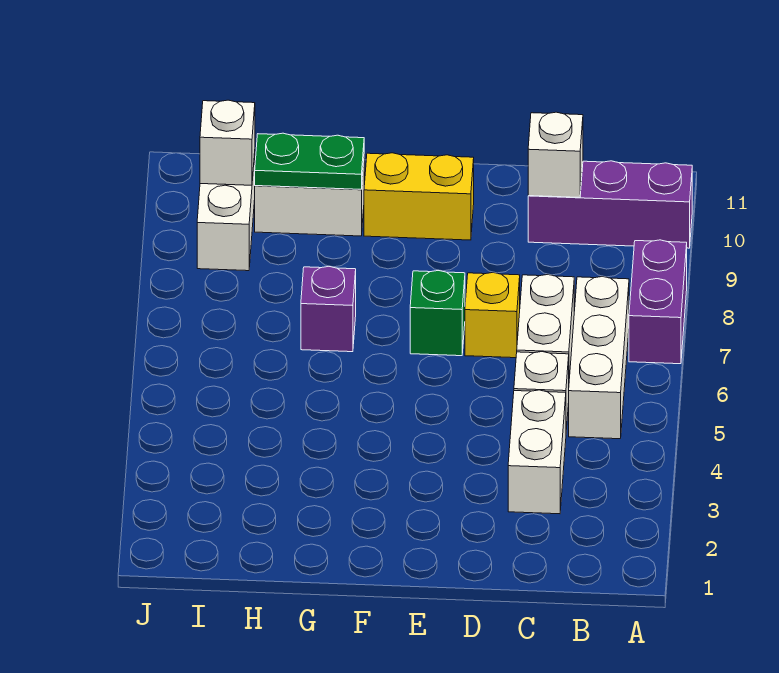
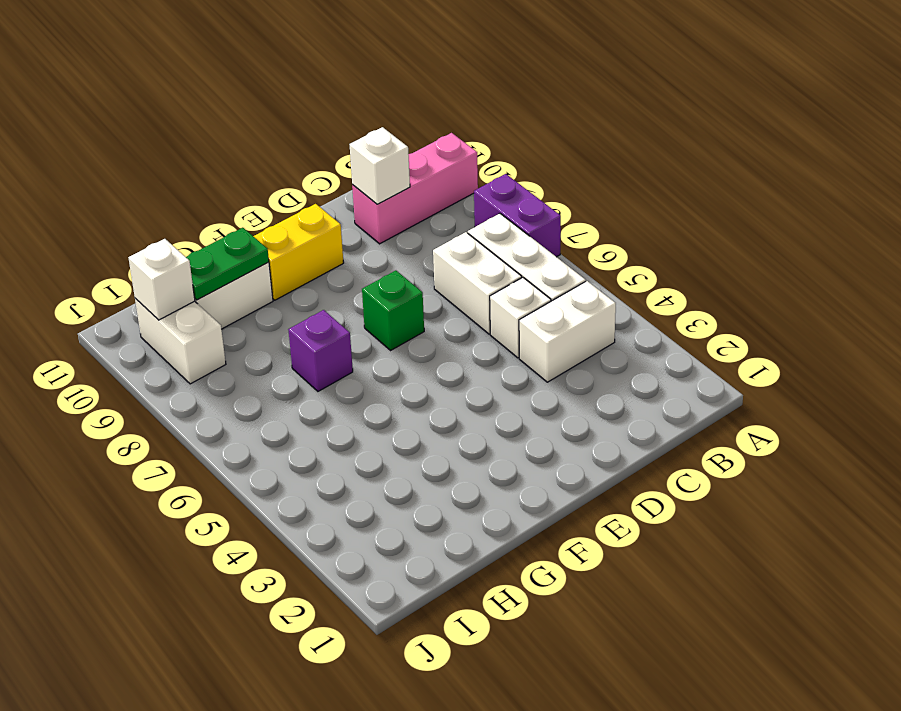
purple 1x3 brick [528,161,692,248] -> pink 1x3 brick [352,133,478,244]
white 1x2 brick [508,390,566,514] -> white 1x2 brick turned to [519,281,616,382]
yellow 1x1 brick [465,273,520,358] -> none

